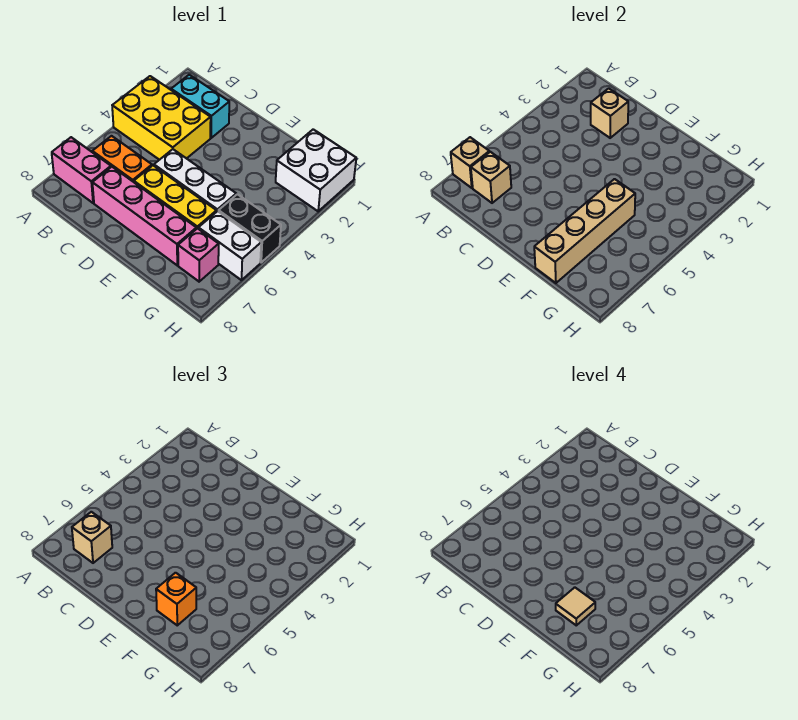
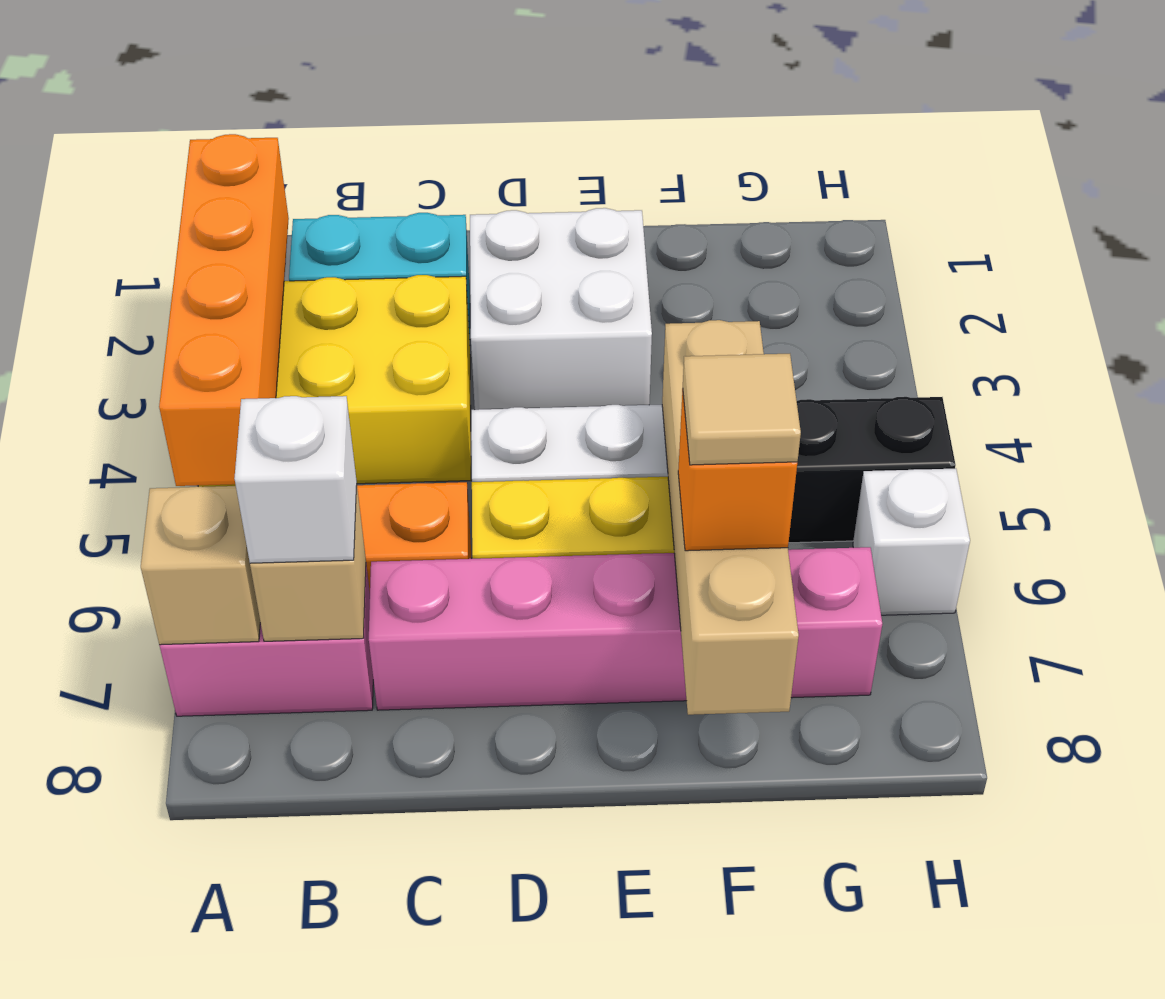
none -> orange 1x4 brick [159,134,289,486]
tan 1x1 brick [72,512,112,563] -> white 1x1 brick [234,396,357,563]
tan 1x1 brick [591,88,628,138] -> none
white 2x2 brick [276,129,356,211] -> white 2x2 brick moved to [470,208,652,410]
white 1x2 brick [198,211,261,280] -> white 1x1 brick [853,469,970,615]

